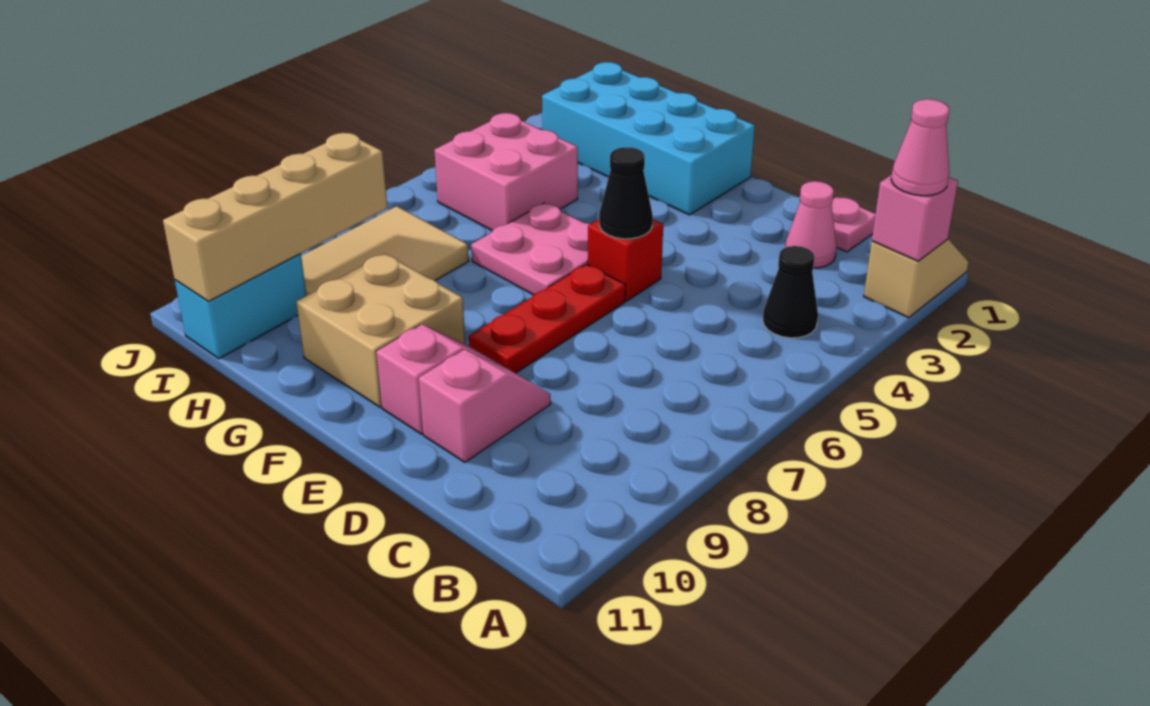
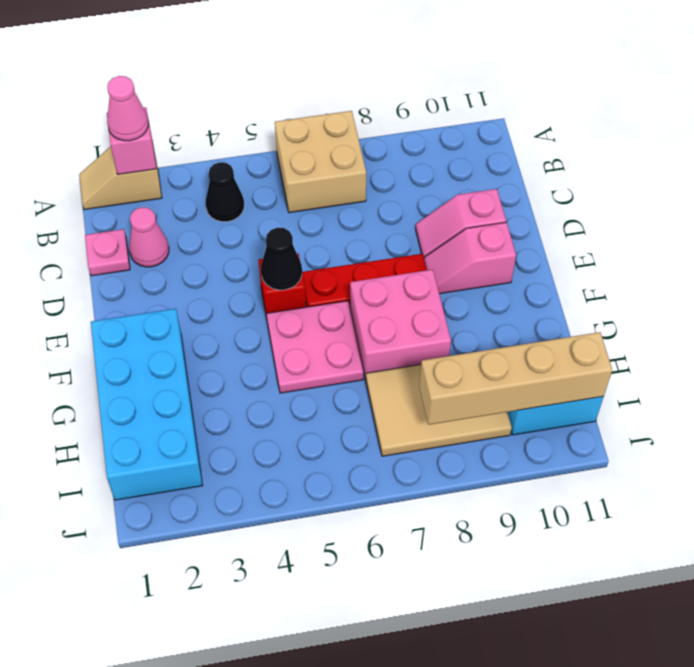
tan 2x2 brick [296,253,465,407] -> tan 2x2 brick moved to [275,111,366,213]
pink 2x2 brick [434,113,578,231] -> pink 2x2 brick moved to [350,270,451,379]

